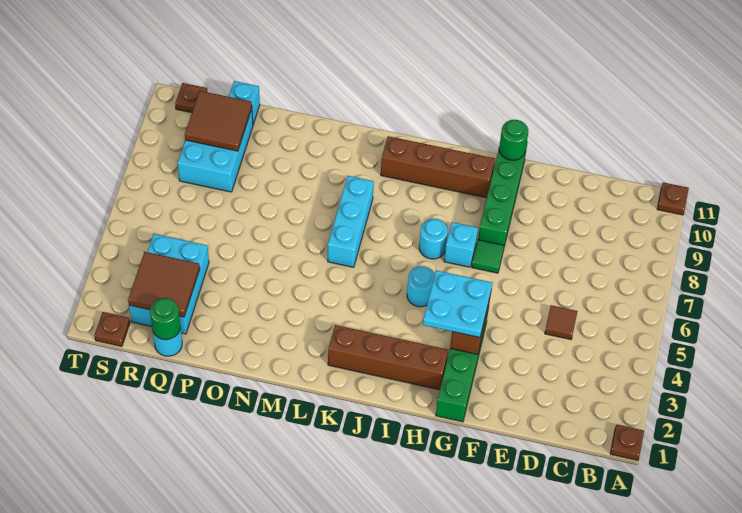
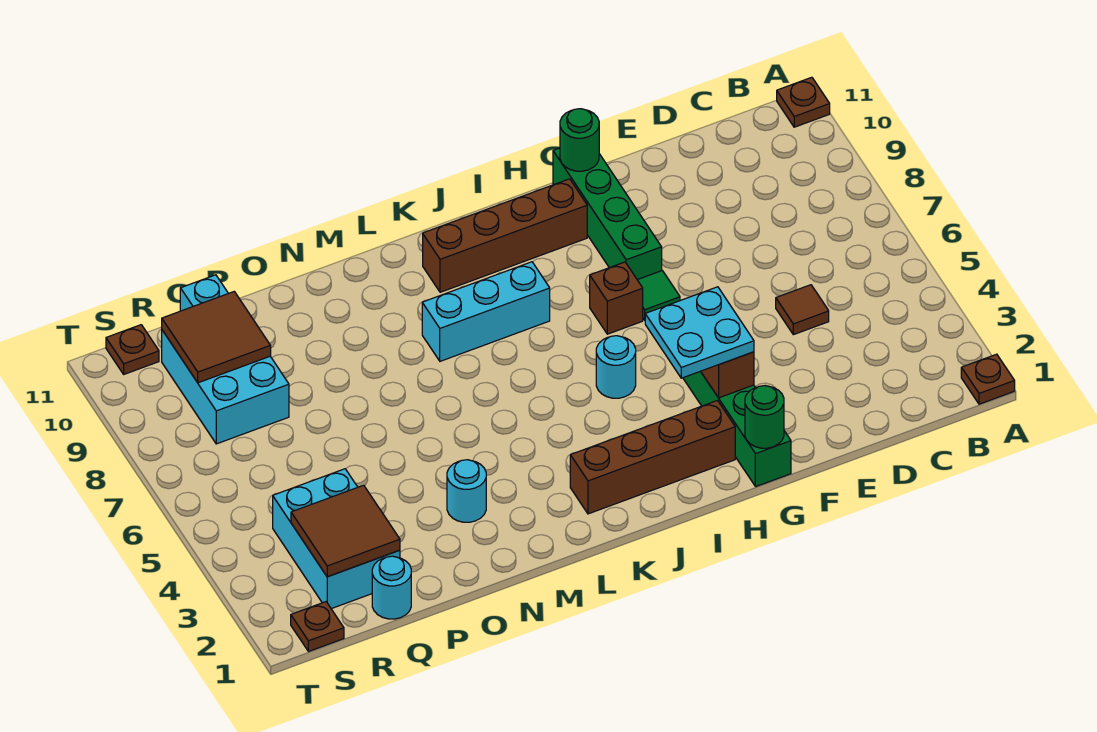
cyan 1x1 brick [444,222,478,267] -> brown 1x1 brick [590,262,643,334]
cyan 1x1 round brick [419,219,448,259] -> cyan 1x1 round brick moved to [447,460,486,522]
cyan 1x3 brick [328,176,374,267] -> cyan 1x3 brick turned to [422,262,550,361]
green 1x1 round brick [150,298,180,340] -> green 1x1 round brick moved to [745,386,784,448]

